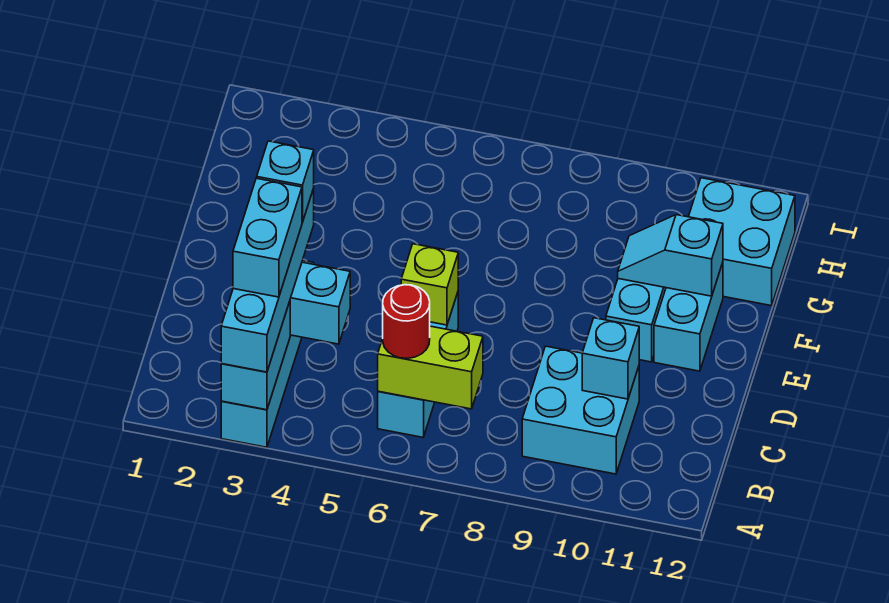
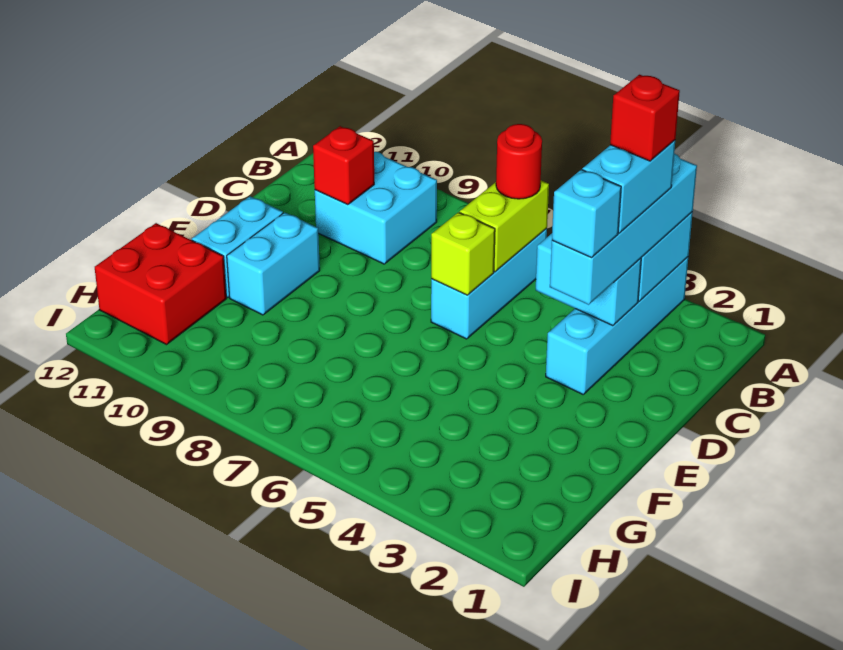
none -> red 1x1 brick [610,75,680,161]
lime 1x2 brick [378,326,483,409] -> lime 1x2 brick turned to [460,180,549,272]
cyan 1x1 brick [582,318,639,399] -> red 1x1 brick [313,126,374,205]
cyan 1x2 slope [618,215,723,296] -> none
cyan 2x2 brick [689,178,795,306] -> red 2x2 brick [95,223,226,345]

